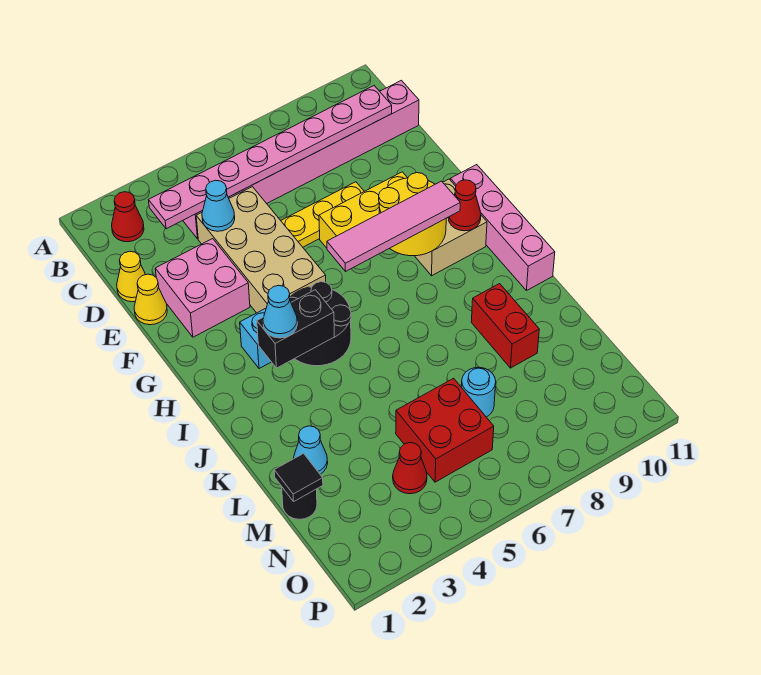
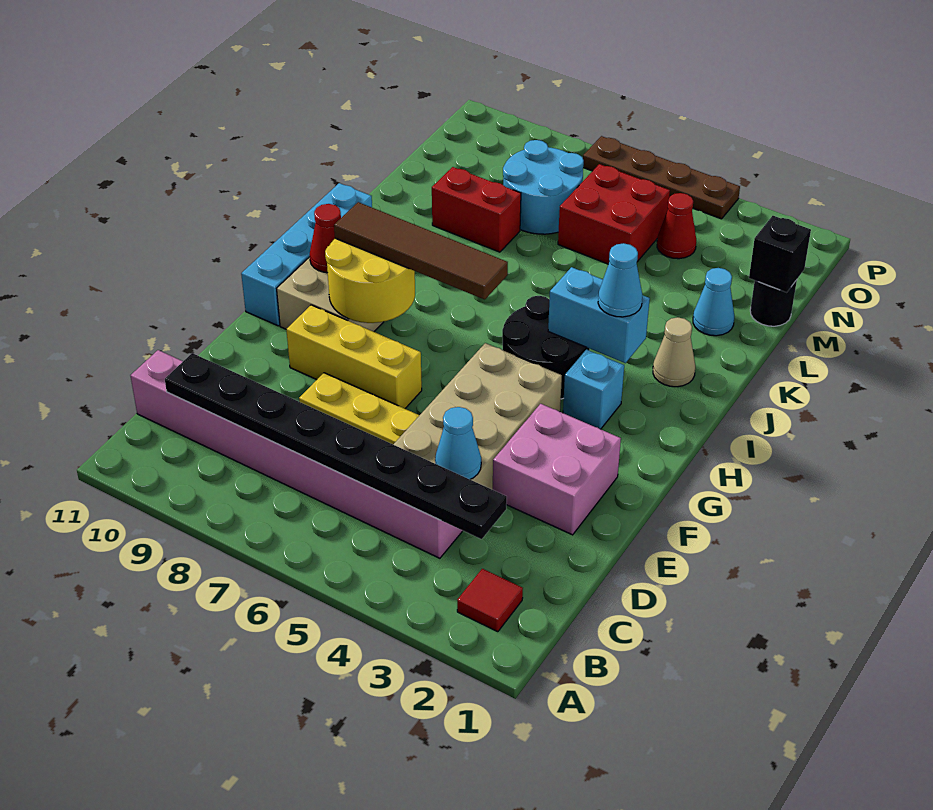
red 1x1 cone [112,192,144,242] -> red 1x1 tile [457,569,523,632]
pink 1x8 plate [149,86,392,229] -> black 1x8 plate [165,353,507,539]
yellow 1x1 cone [117,251,146,302] -> none
yellow 1x1 cone [134,274,167,325] -> none
pink 1x4 brick [450,165,555,291] -> cyan 1x4 brick [241,183,372,326]
pink 1x4 tile [327,181,460,271] -> brown 1x4 tile [334,202,508,300]
black 1x2 brick [257,290,335,368] -> cyan 1x2 brick [548,267,650,363]
none -> tan 1x1 cone [653,317,695,387]
red 1x2 brick [471,284,539,368] -> red 1x2 brick turned to [432,167,521,252]
black 1x1 tile [274,454,323,501] -> black 1x1 brick [749,216,811,293]
cyan 1x1 round brick [461,367,496,417] -> cyan 2x2 round brick [503,140,584,234]
none -> brown 1x4 plate [583,136,740,219]

